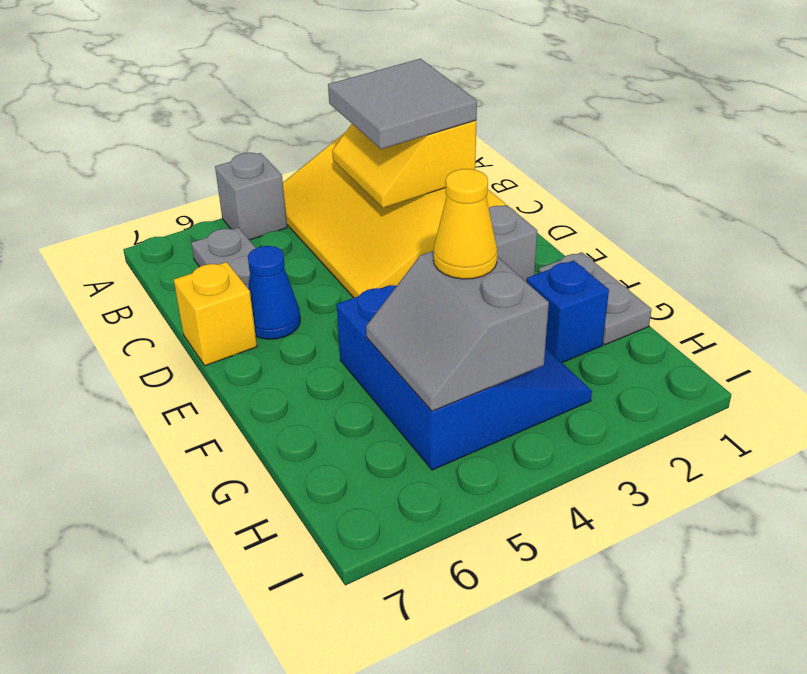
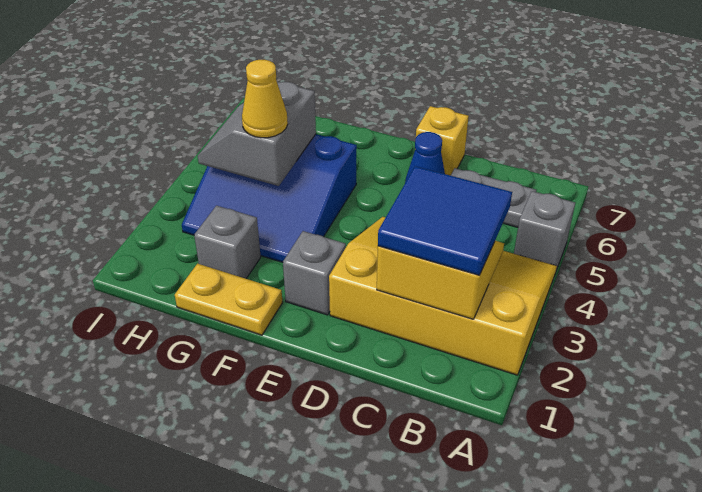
grey 2x2 tile [328,59,477,149] -> blue 2x2 tile [378,166,512,275]
grey 1x2 plate [538,252,652,345] -> yellow 1x2 plate [175,264,283,335]
blue 1x1 brick [527,260,609,362] -> grey 1x1 brick [194,206,261,279]
grey 2x2 slope [366,251,549,411] -> grey 2x2 slope turned to [198,82,316,186]

